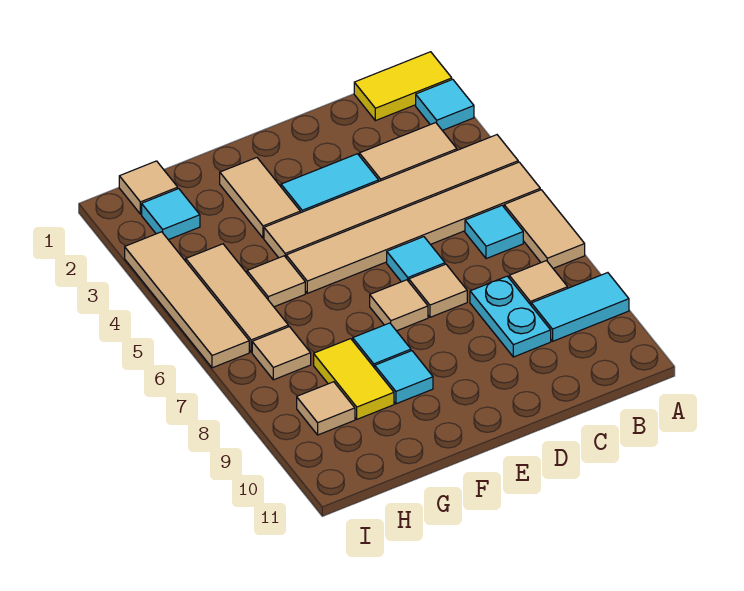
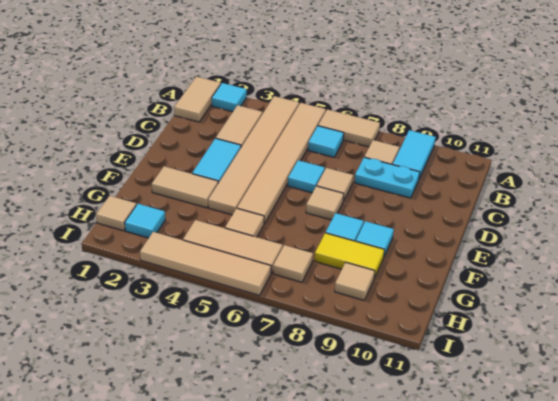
yellow 1x2 tile [354,52,452,121] -> tan 1x2 tile [174,76,221,122]

